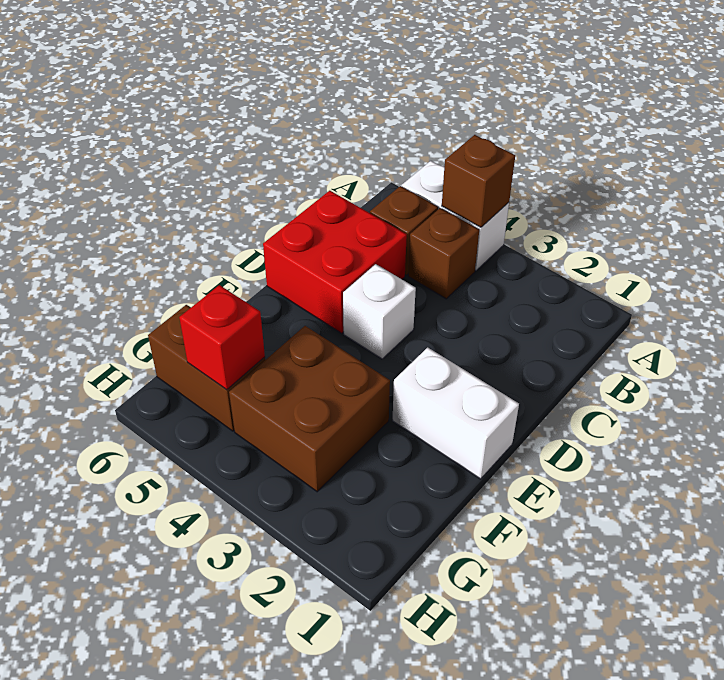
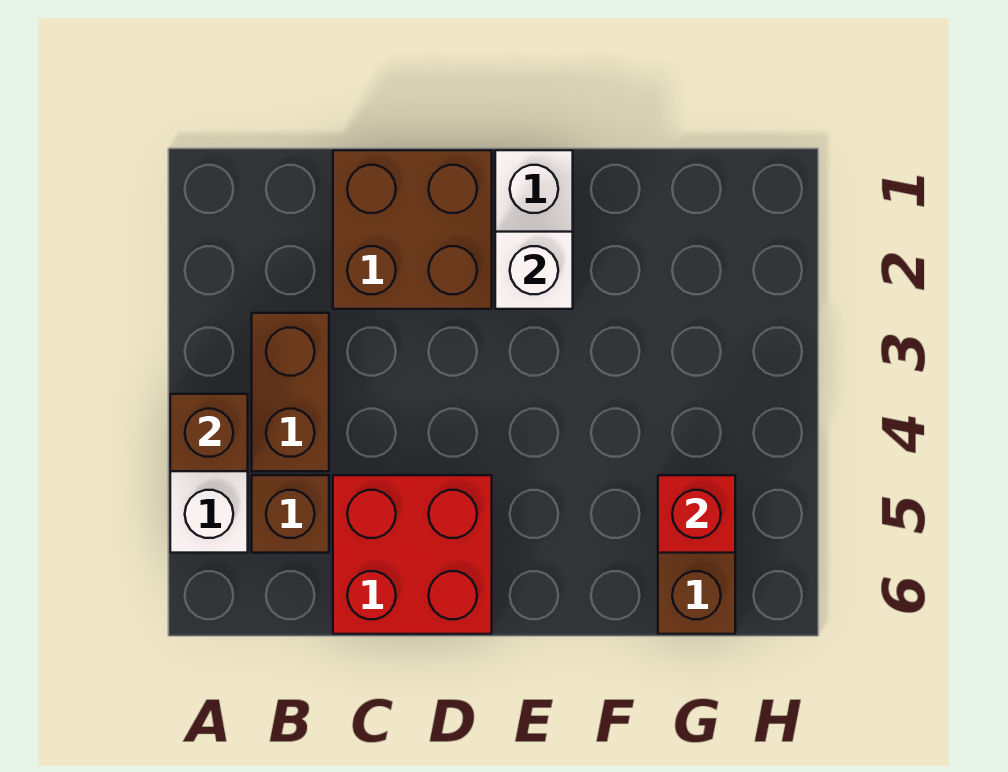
brown 1x1 brick [408,208,479,299] -> brown 1x2 brick [252,313,329,471]
white 1x1 brick [343,264,416,359] -> white 1x1 brick moved to [495,232,573,309]
brown 2x2 brick [229,326,390,492] -> brown 2x2 brick moved to [333,150,492,309]

